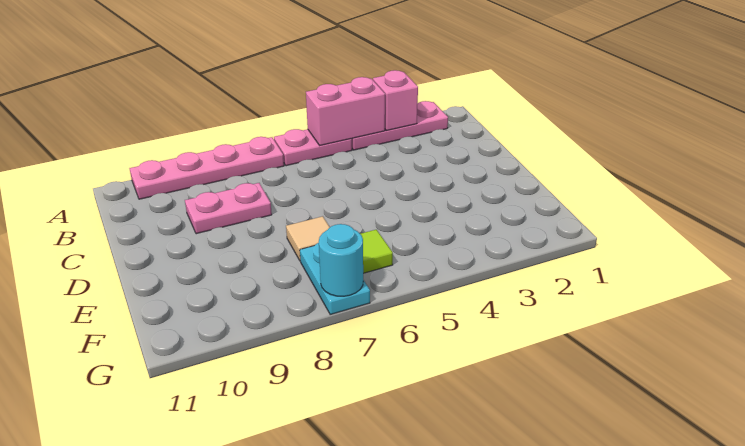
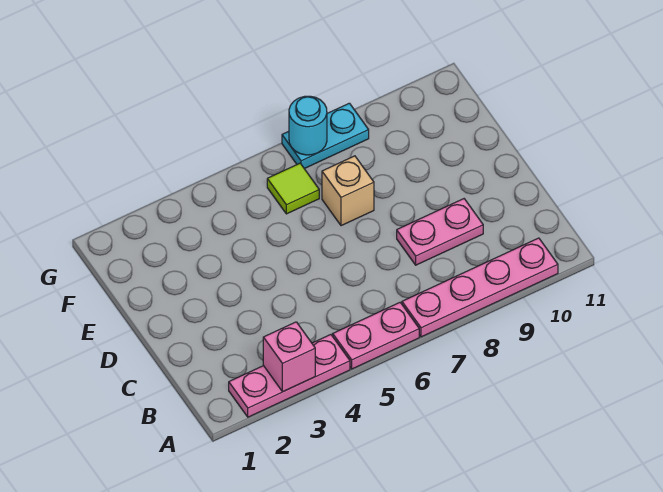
pink 1x2 brick [306,77,385,145] -> none
tan 1x1 tile [286,216,330,260] -> tan 1x1 brick [322,156,374,226]
cyan 1x2 plate [300,243,370,314] -> cyan 1x2 plate turned to [282,103,369,169]

